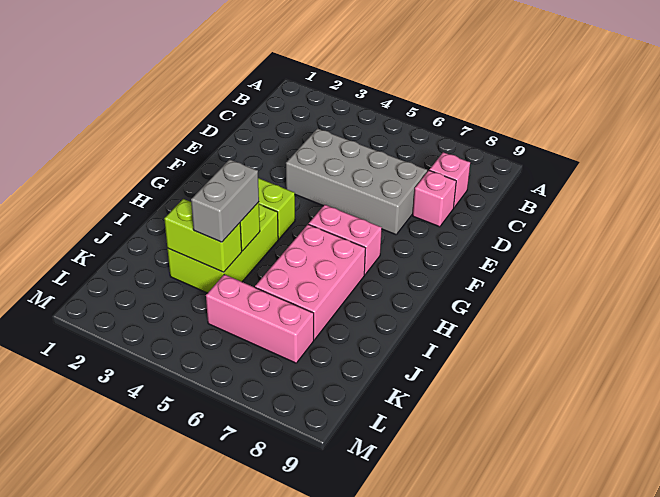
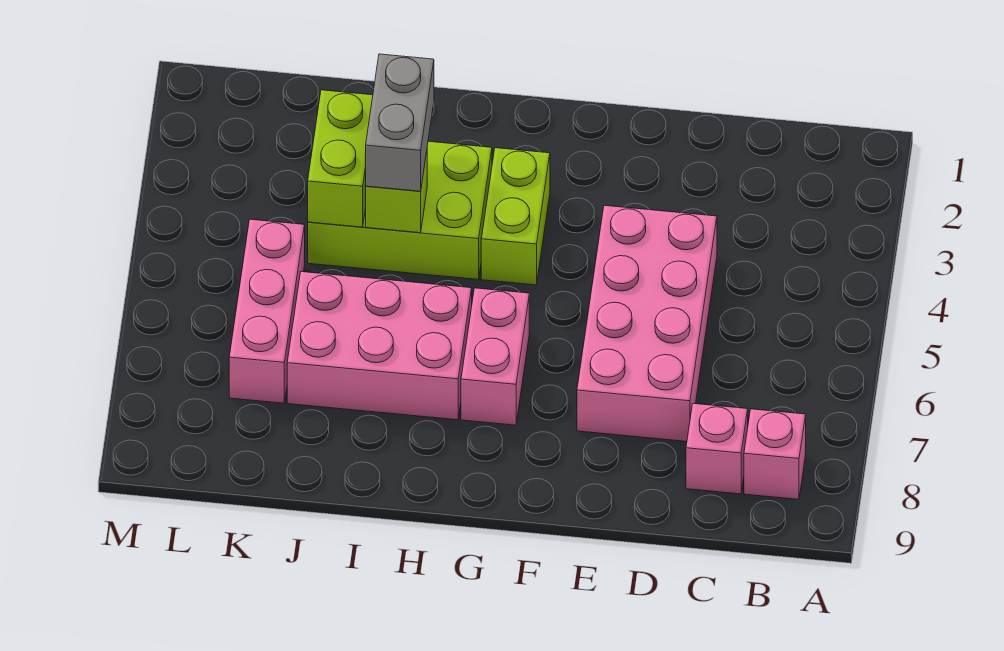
grey 2x4 brick [286,128,427,235] -> pink 2x4 brick [577,205,717,441]
pink 1x1 brick [413,171,456,227] -> pink 1x1 brick moved to [744,409,806,499]
grey 1x2 brick [191,159,259,242] -> grey 1x2 brick turned to [366,54,434,191]

